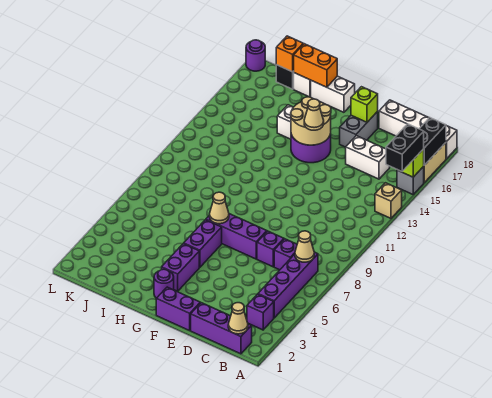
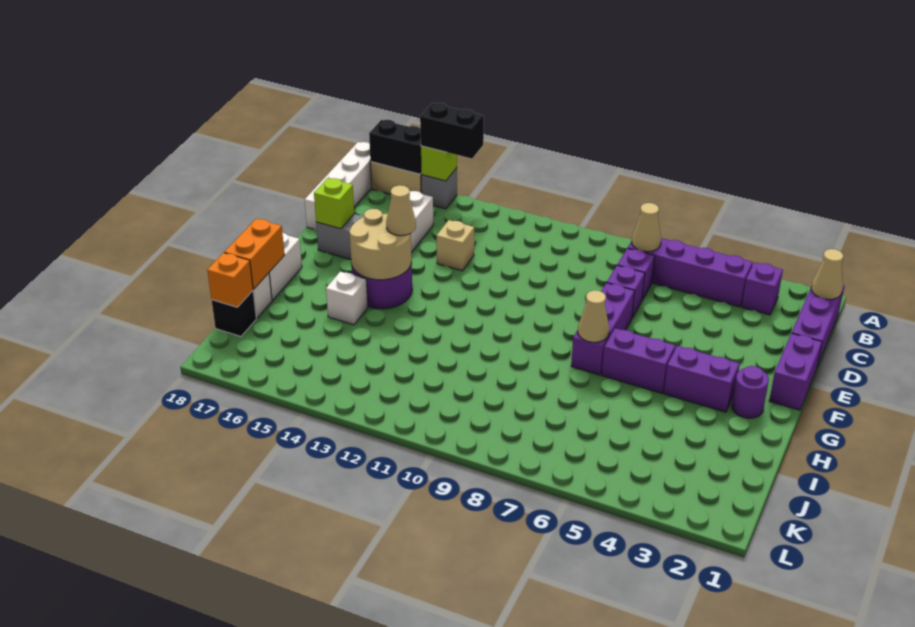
tan 1x1 brick [375,183,402,218] -> tan 1x1 brick moved to [437,220,474,271]
purple 1x1 round brick [246,40,265,71] -> none

